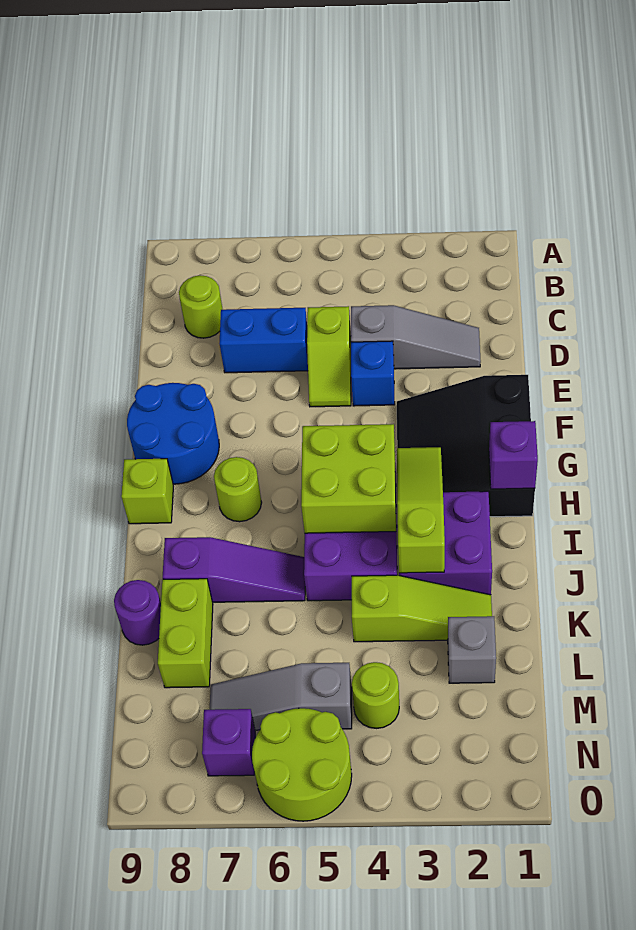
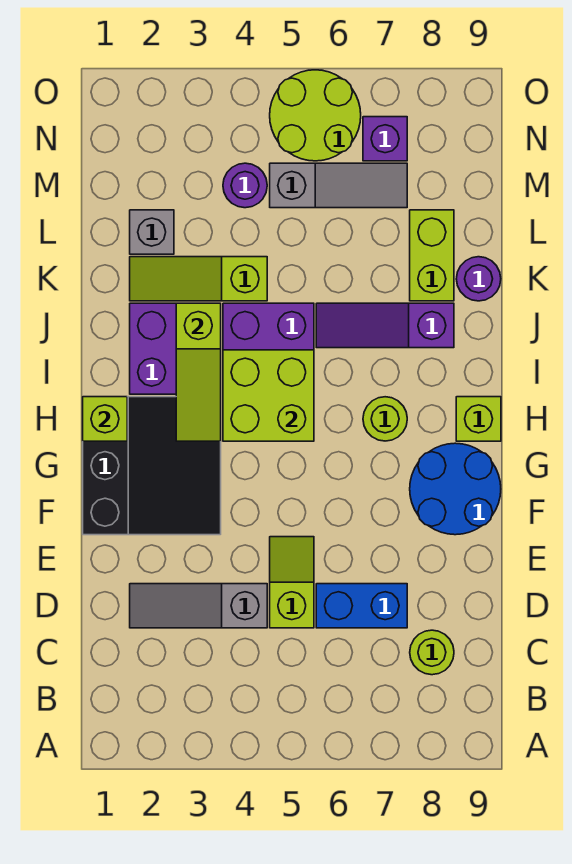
blue 1x1 brick [351,341,395,406] -> none
purple 1x1 brick [489,421,538,489] -> lime 1x1 brick [83,397,127,441]
lime 1x1 round brick [352,662,399,728] -> purple 1x1 round brick [223,163,267,208]

